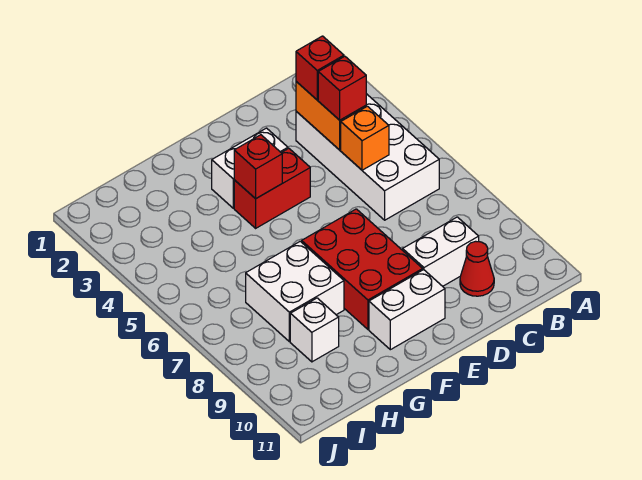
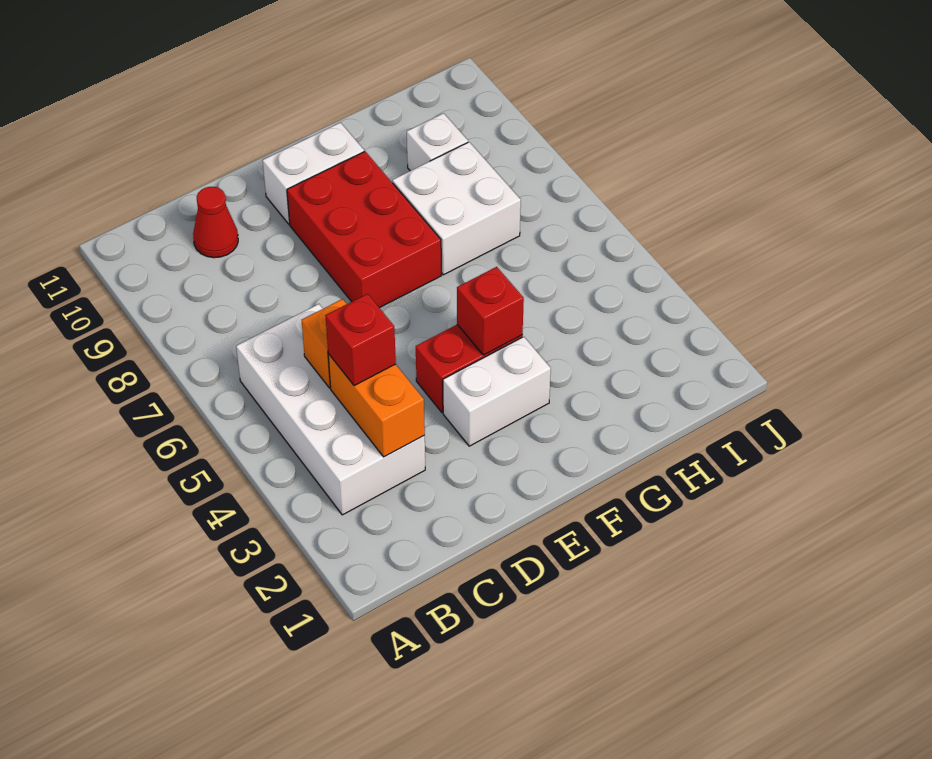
red 1x1 brick [296,36,344,100] -> none
white 1x2 brick [403,217,479,286] -> none

